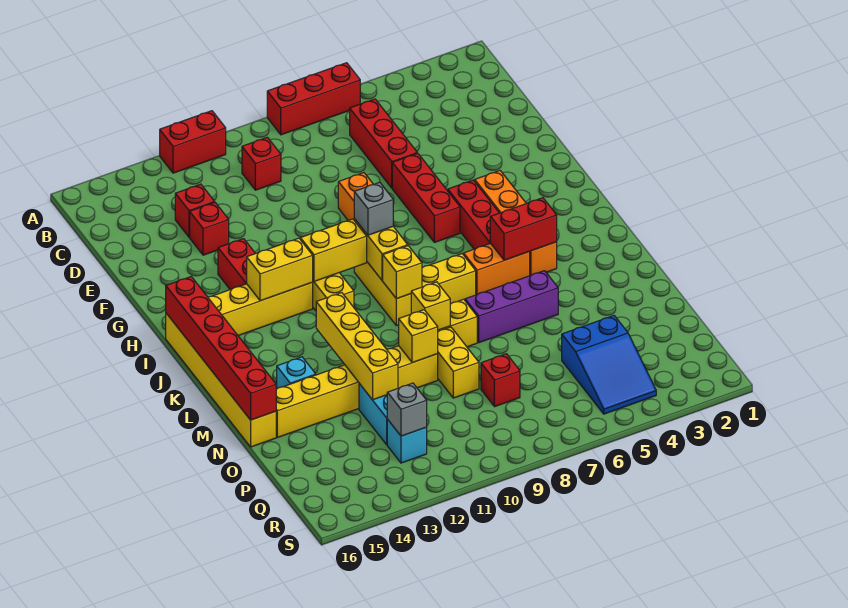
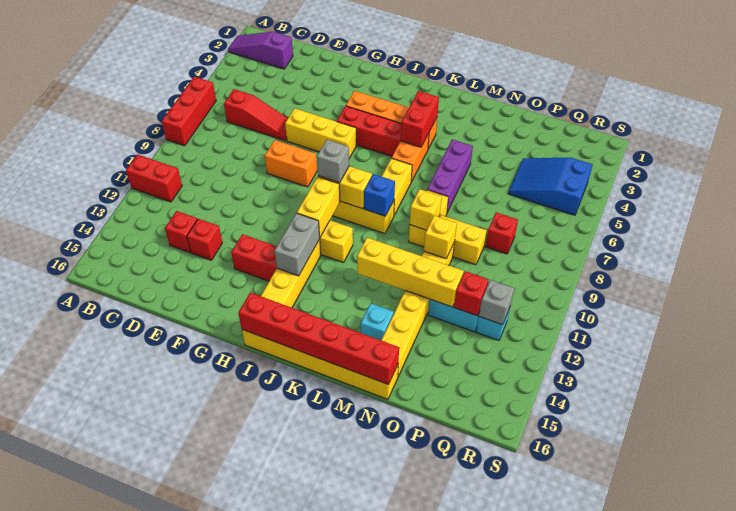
none -> purple 1x3 slope [228,32,293,69]
red 1x2 brick [160,111,226,173] -> red 1x2 brick turned to [126,154,182,202]
red 1x3 brick [350,99,417,188] -> red 1x3 slope [224,89,288,141]
red 1x1 brick [242,137,281,190] -> red 1x1 brick moved to [454,271,489,316]
red 1x3 brick [392,153,460,242] -> yellow 1x3 brick [285,108,356,158]
yellow 1x2 brick [247,238,313,301] -> grey 1x2 brick [274,213,320,276]
yellow 1x1 brick [383,246,422,299] -> blue 1x1 brick [364,174,395,216]
blue 2x3 slope [562,316,656,414] -> blue 2x3 slope turned to [508,157,593,215]

